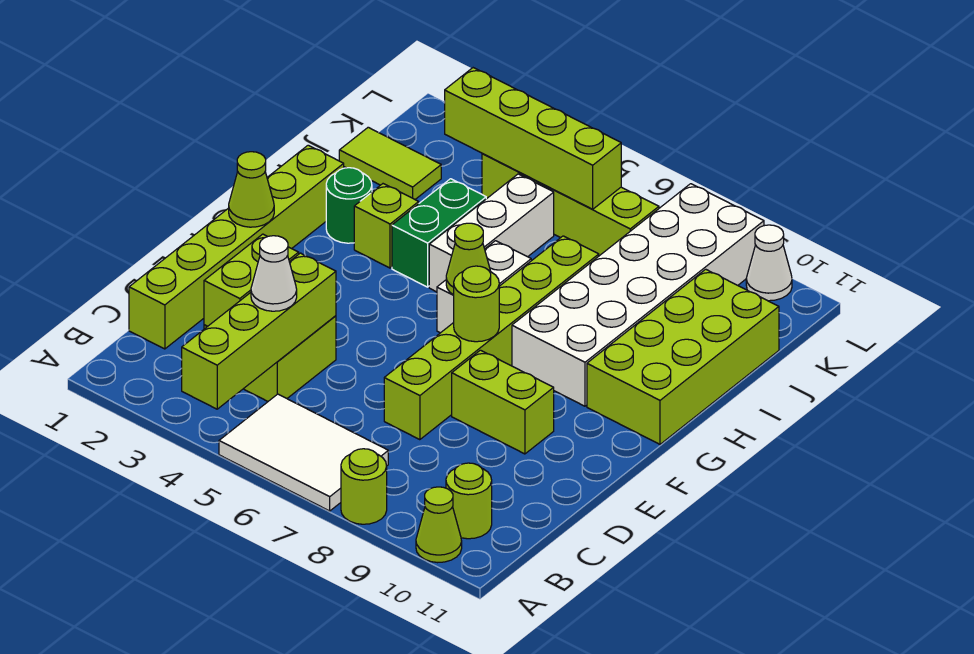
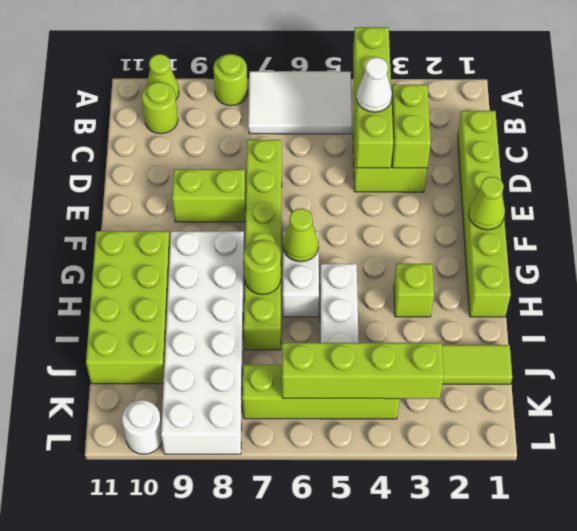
lime 1x1 round brick [454,266,499,342] -> lime 1x1 round brick moved to [244,240,281,295]
green 1x1 round brick [326,168,372,243] -> none
green 1x2 brick [392,179,486,287] -> none
white 1x1 cone [746,225,792,301] -> white 1x1 round brick [122,400,162,454]

